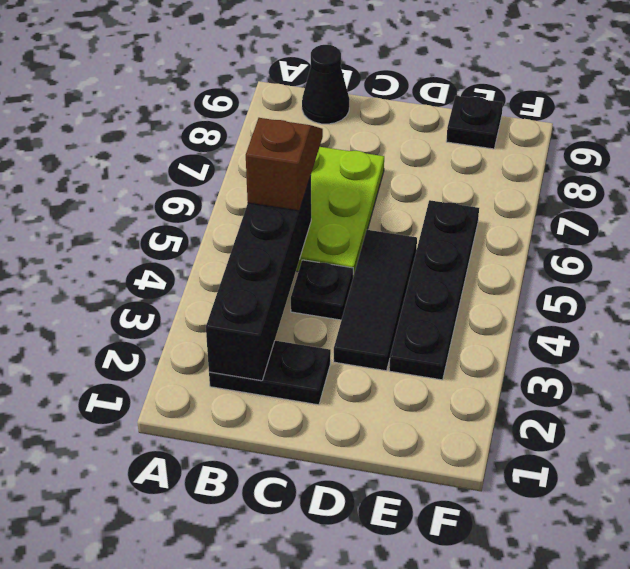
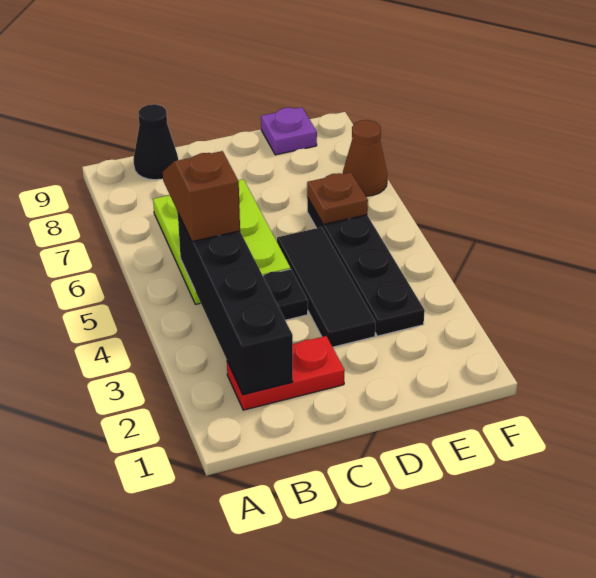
black 1x2 plate [209,341,331,405] -> red 1x2 plate [227,336,345,410]
none -> brown 1x1 plate [307,172,368,225]
black 1x1 plate [446,96,503,149] -> purple 1x1 plate [261,107,317,155]
none -> brown 1x1 cone [343,120,387,196]

